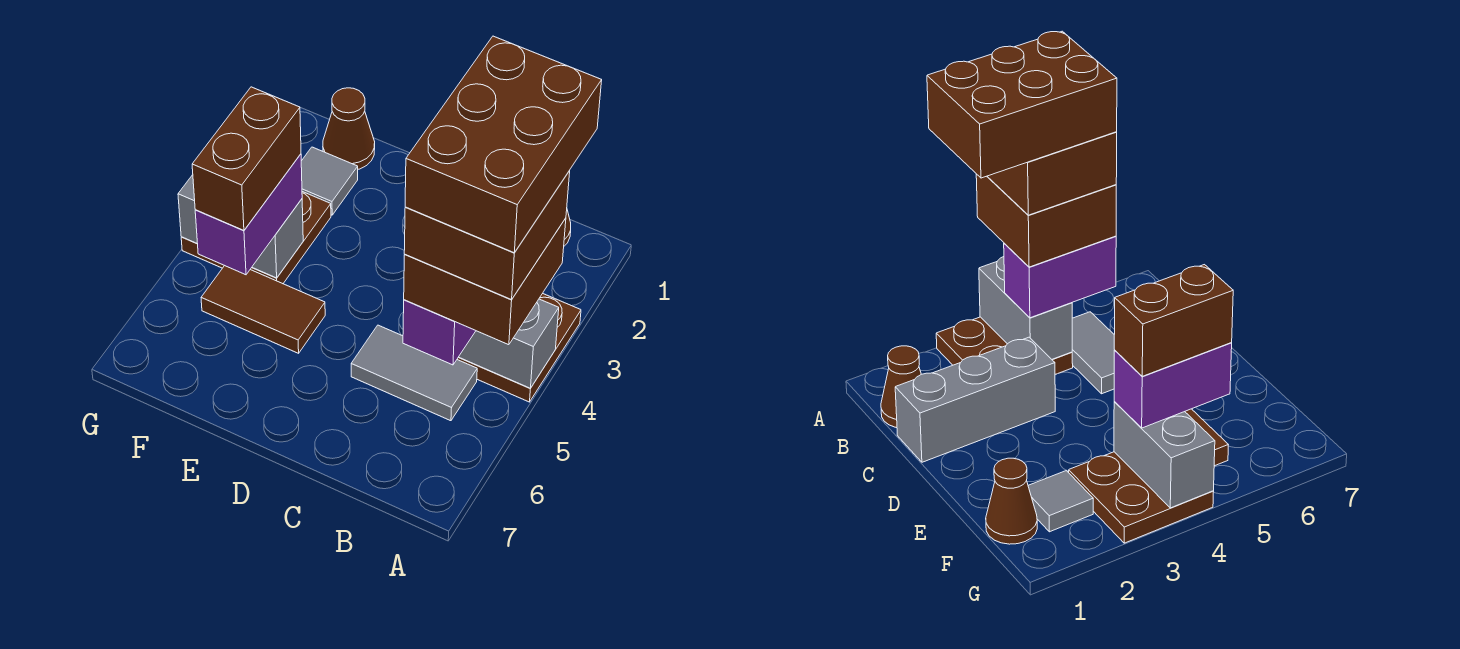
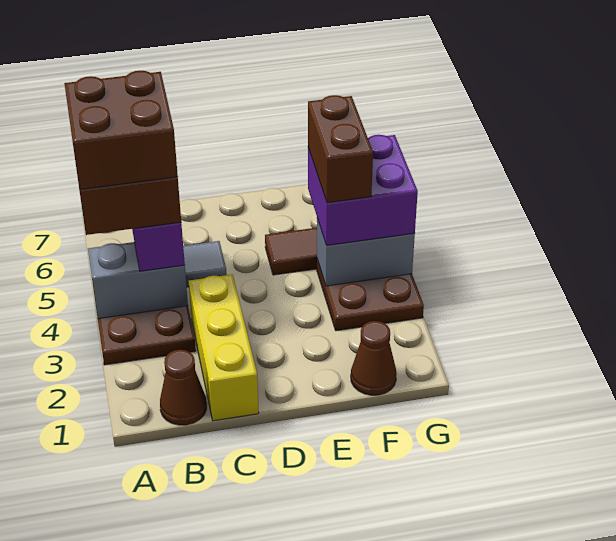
brown 2x3 brick [405,36,602,253] -> none
grey 1x3 brick [895,337,1055,462] -> yellow 1x3 brick [189,274,259,421]
grey 1x1 tile [301,147,358,215] -> none
purple 1x2 brick [195,154,302,275] -> purple 2x2 brick [308,135,418,245]

